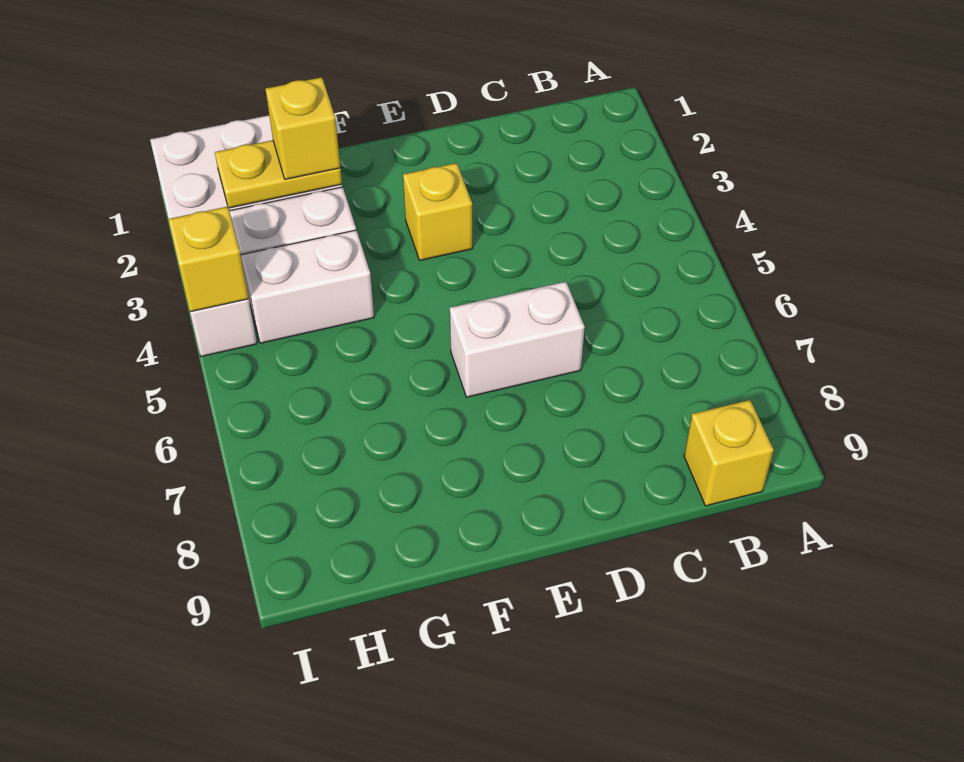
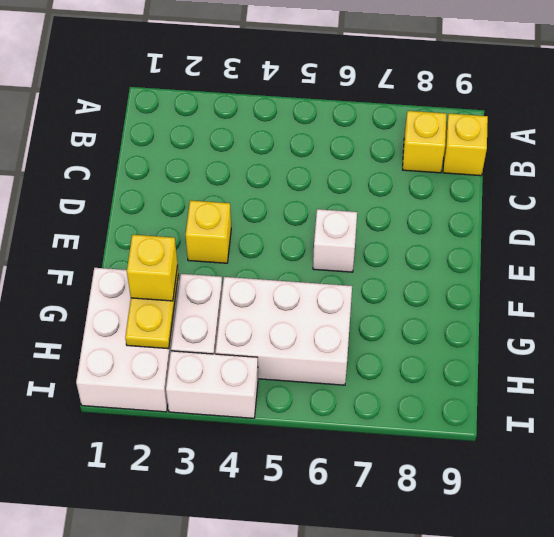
white 1x2 brick [450,282,585,397] -> white 1x1 brick [313,209,357,272]
white 1x2 brick [241,230,374,343] -> white 2x3 brick [215,277,352,385]
yellow 1x1 brick [168,206,249,312] -> yellow 1x1 brick moved to [403,111,446,173]

